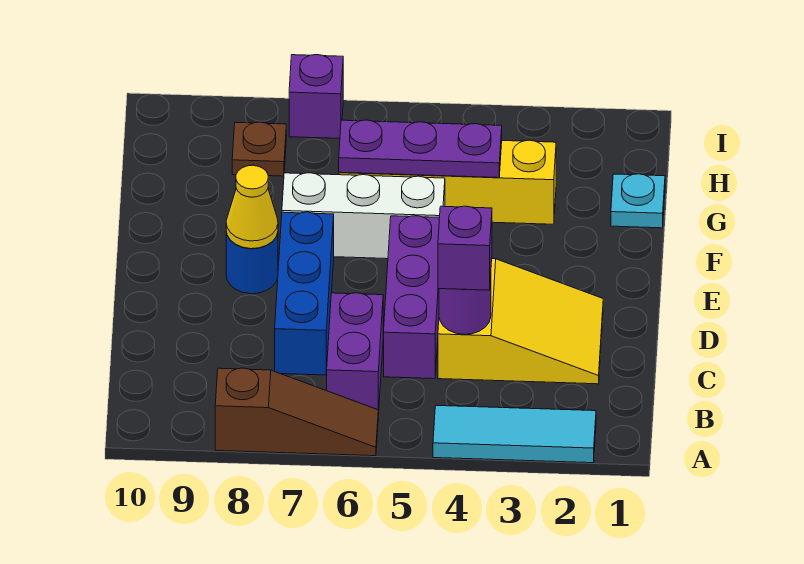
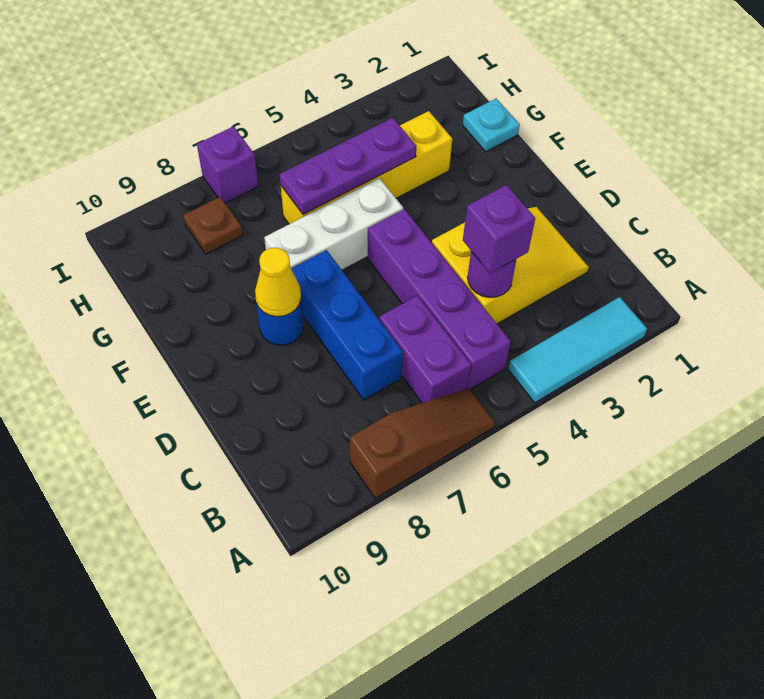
purple 1x3 brick [384,216,439,379] -> purple 1x4 brick [368,209,511,389]

